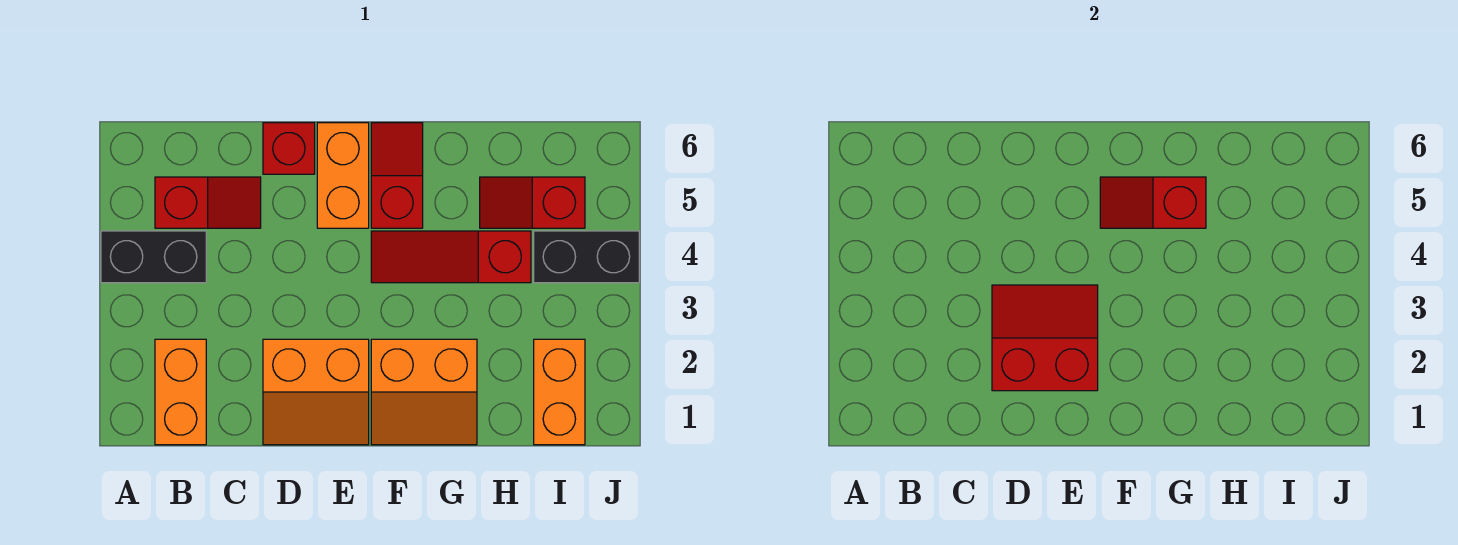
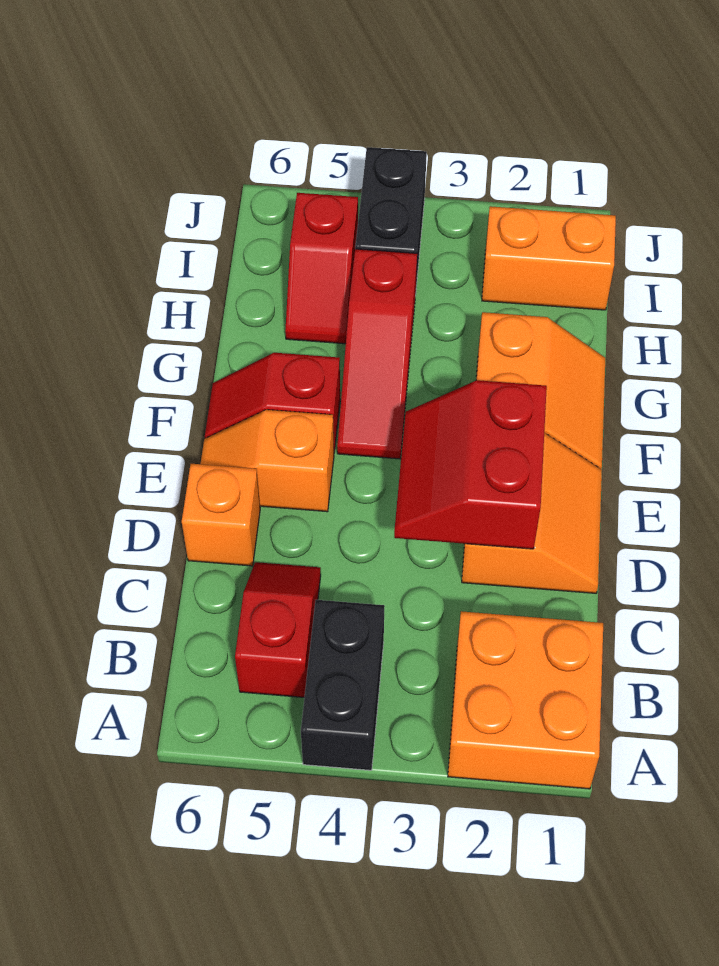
orange 1x2 brick [155,339,206,445] -> orange 2x2 brick [448,611,603,789]
red 1x1 brick [263,123,315,174] -> orange 1x1 brick [182,464,260,566]
orange 1x2 brick [317,123,369,228] -> orange 1x2 slope [201,410,334,512]
red 1x2 slope [1100,177,1206,228] -> none

